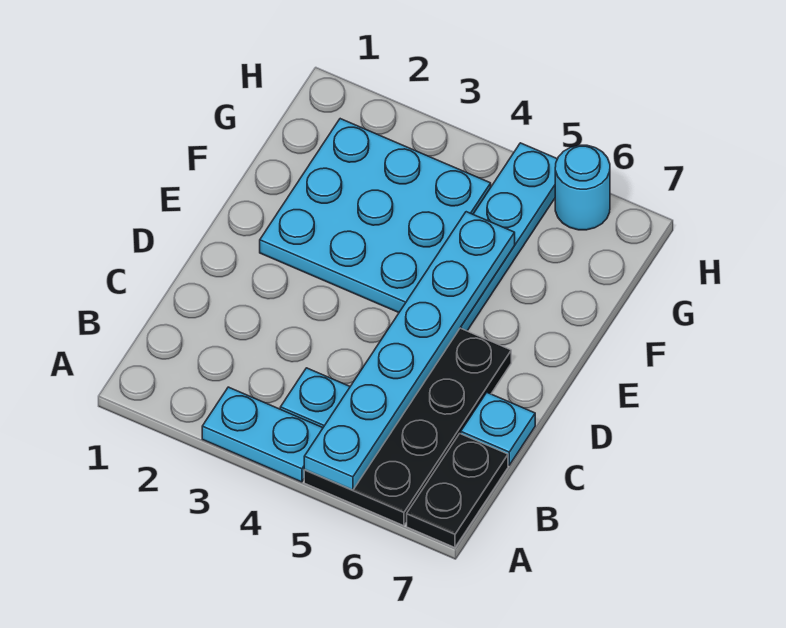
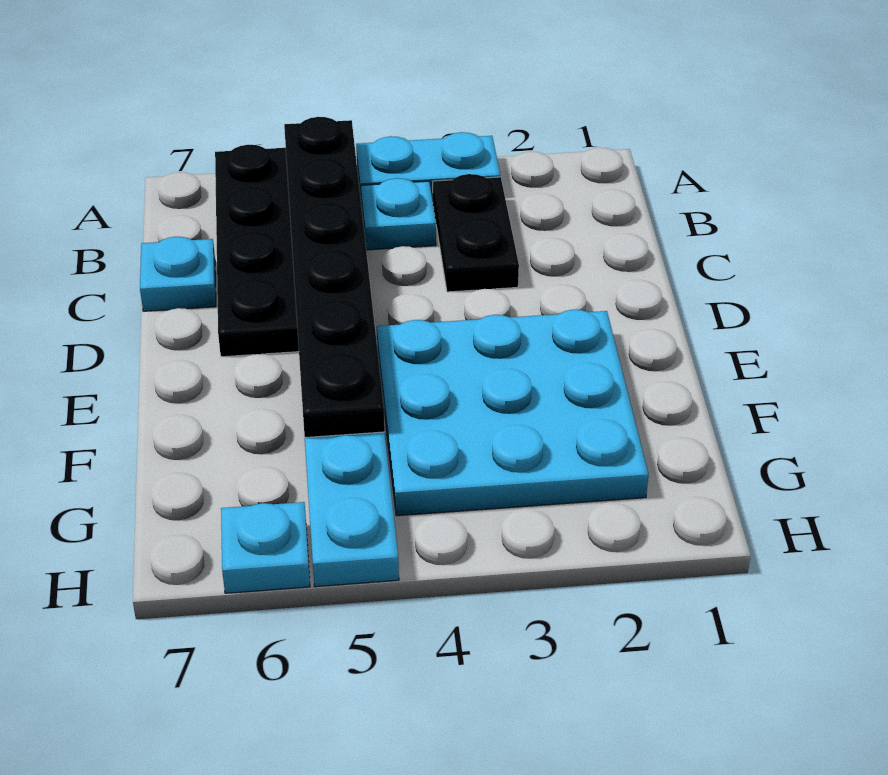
cyan 1x6 plate [304,212,515,490] -> black 1x6 plate [284,117,385,438]
black 1x2 plate [407,434,508,548] -> black 1x2 plate moved to [433,174,519,292]
cyan 1x1 round brick [555,145,610,230] -> cyan 1x1 plate [221,502,310,593]

